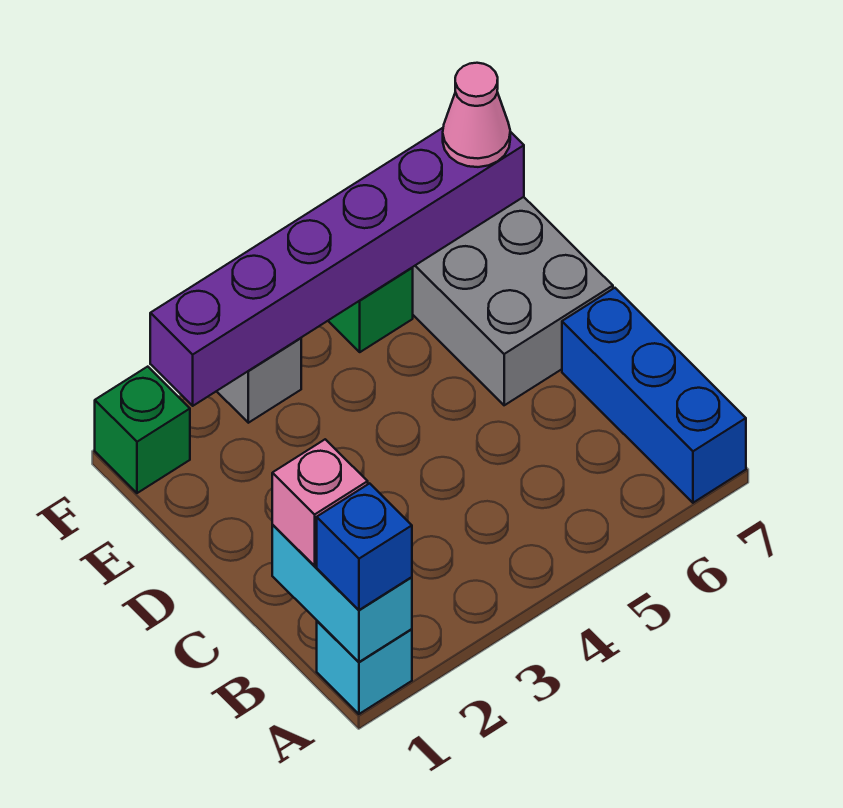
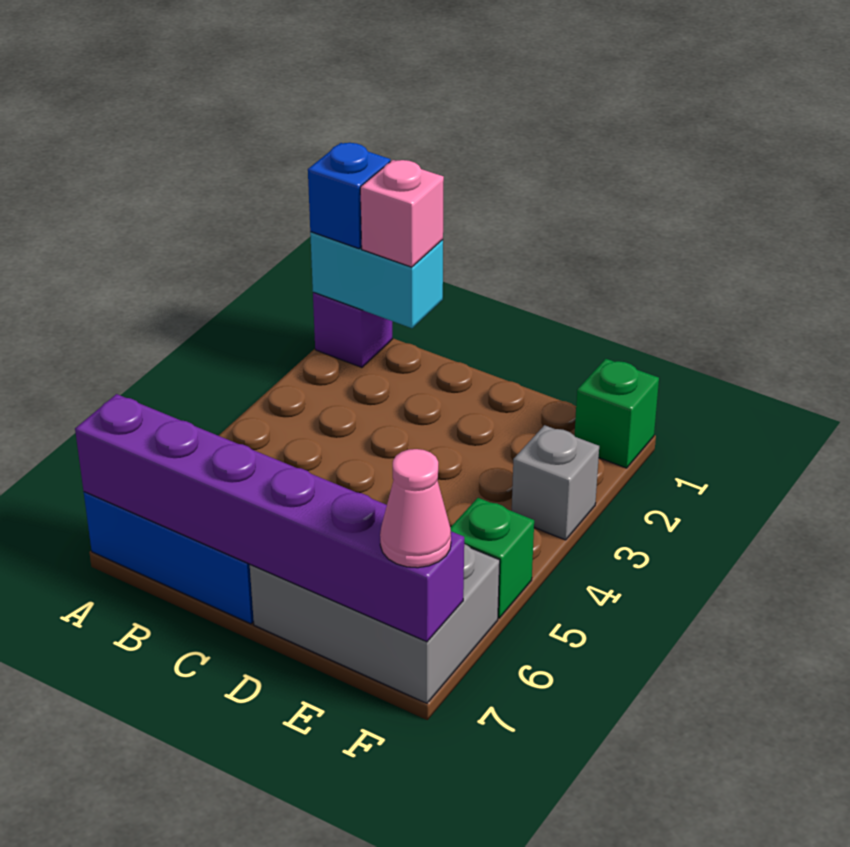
cyan 1x1 brick [317,621,412,714] -> purple 1x1 brick [313,292,393,368]
purple 1x6 brick [150,128,524,406] -> purple 1x6 brick turned to [75,394,464,642]

